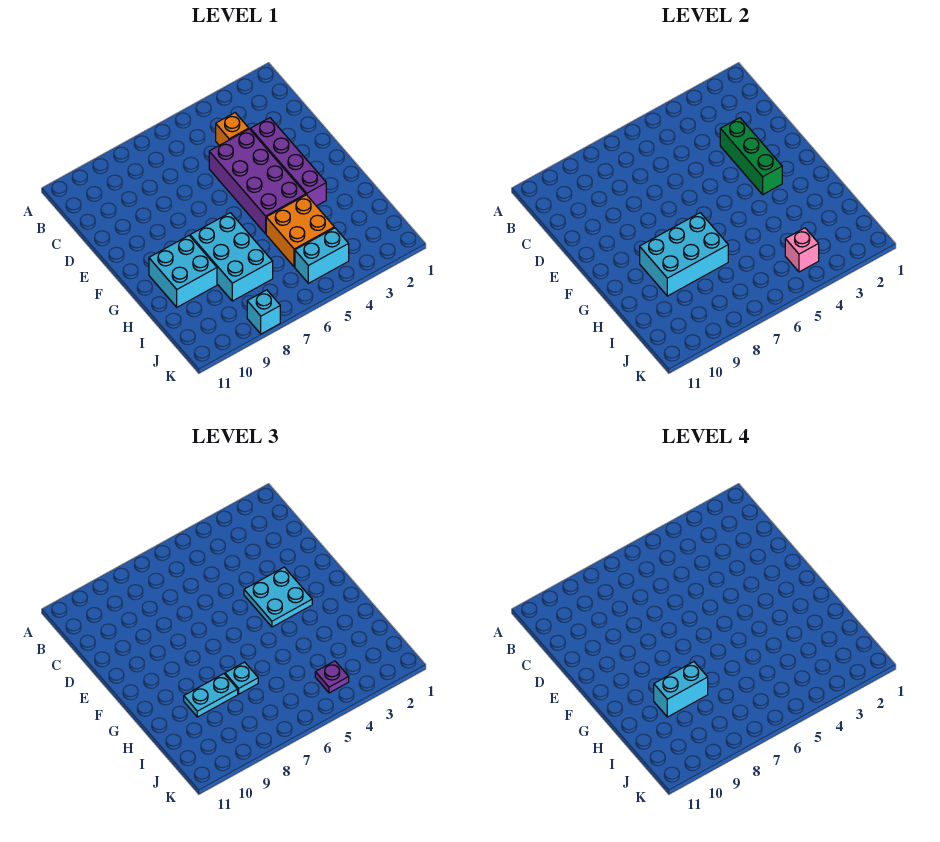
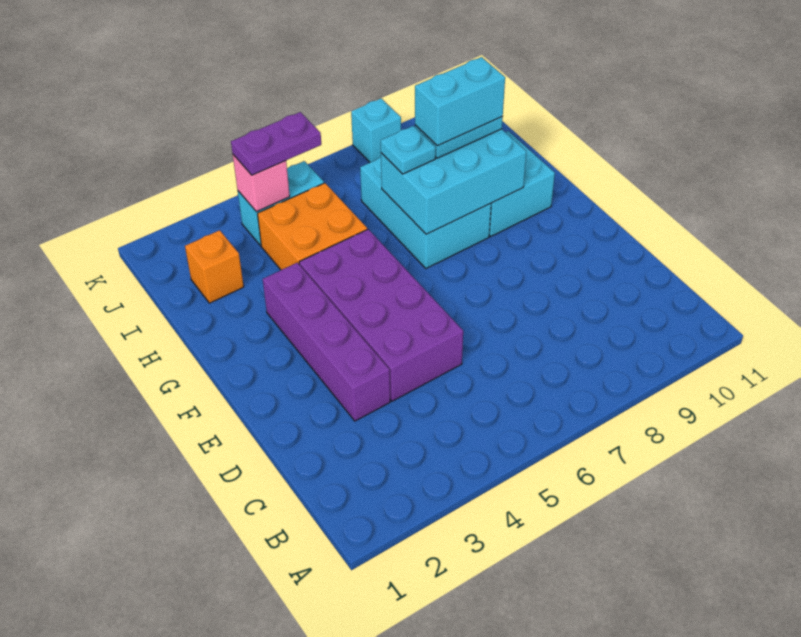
orange 1x1 brick [216,113,249,145] -> orange 1x1 brick moved to [185,230,244,303]
green 1x3 brick [720,118,782,194] -> none
cyan 2x2 plate [244,567,312,627] -> none
purple 1x1 plate [315,661,349,693] -> purple 1x2 plate [231,112,321,175]

